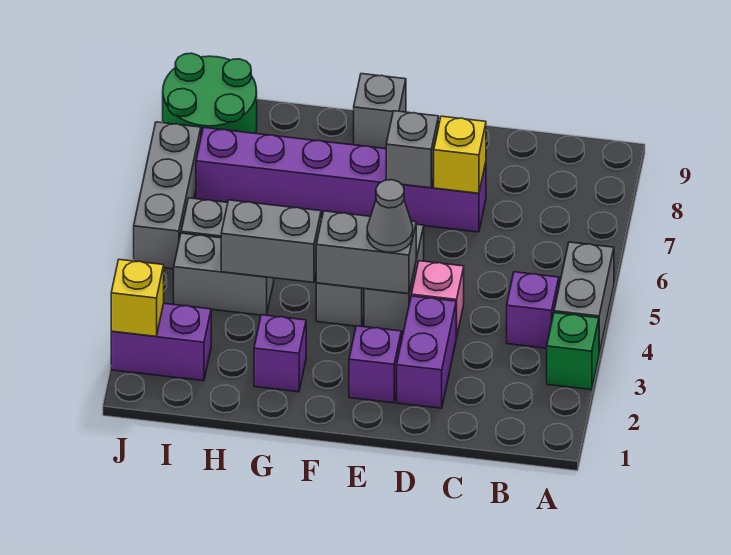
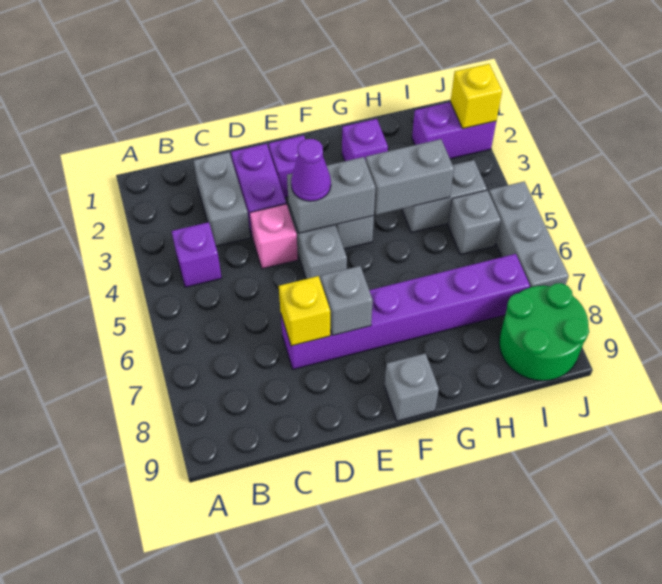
green 1x1 brick [547,313,599,390] -> none
grey 1x2 brick [554,242,614,353] -> grey 1x2 brick moved to [194,152,250,246]
grey 1x1 cone [367,180,413,252] -> purple 1x1 cone [291,139,331,201]

